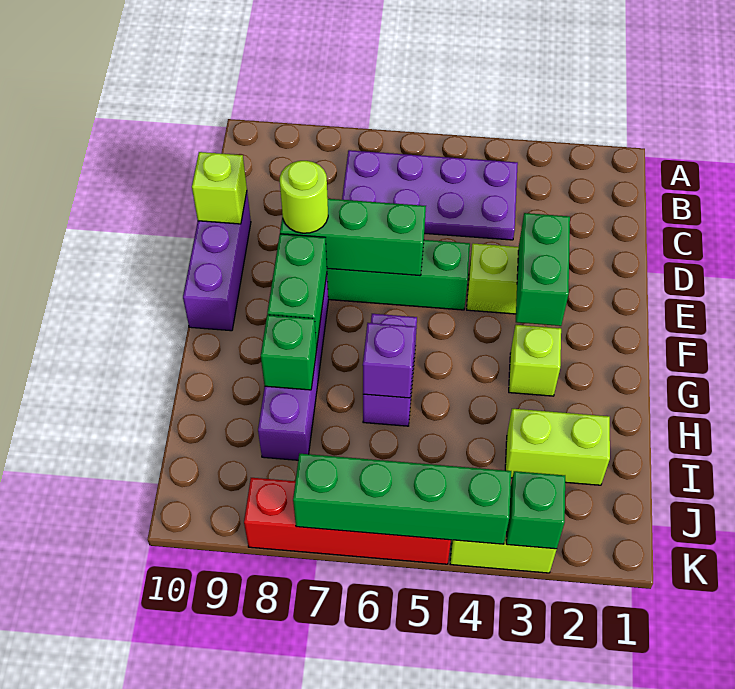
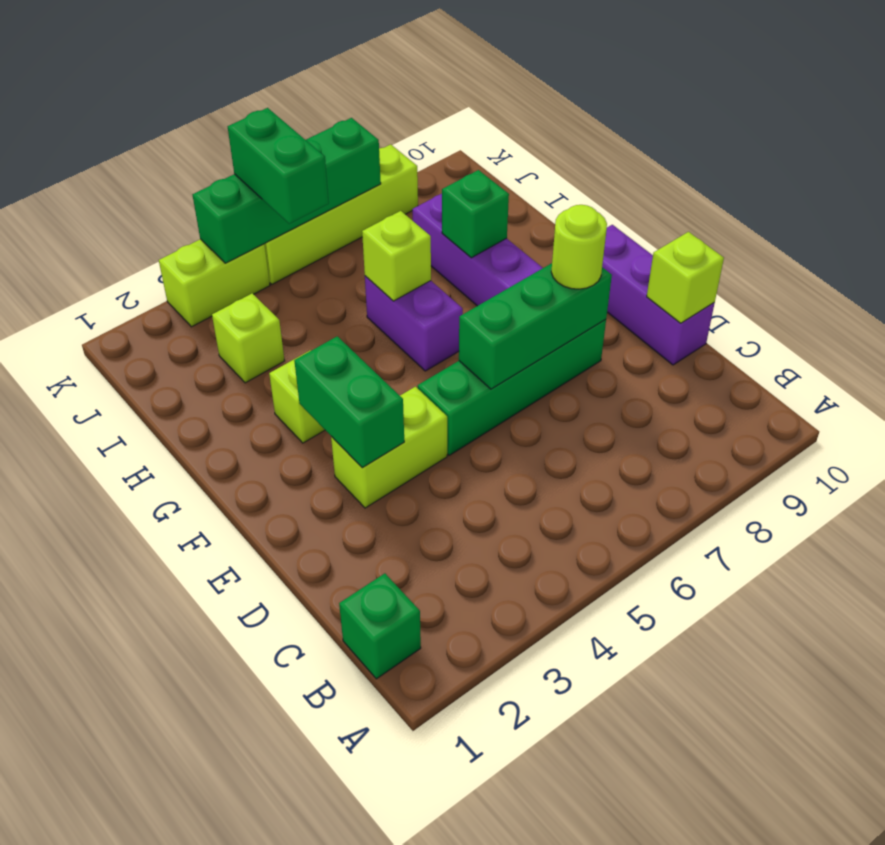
purple 2x4 plate [342,150,518,240] -> none
green 1x2 brick [267,234,327,348] -> green 1x2 brick moved to [228,108,329,224]
purple 1x1 brick [363,323,415,398] -> lime 1x1 brick [362,211,431,301]
lime 1x2 brick [505,409,610,485] -> lime 1x1 brick [212,293,285,383]
green 1x1 brick [506,471,565,549] -> green 1x1 brick moved to [339,573,421,679]
red 1x4 brick [244,478,451,564] -> lime 1x4 brick [265,144,418,284]

